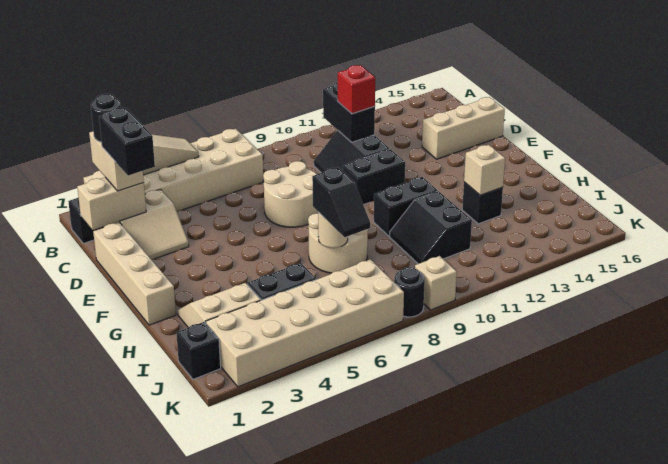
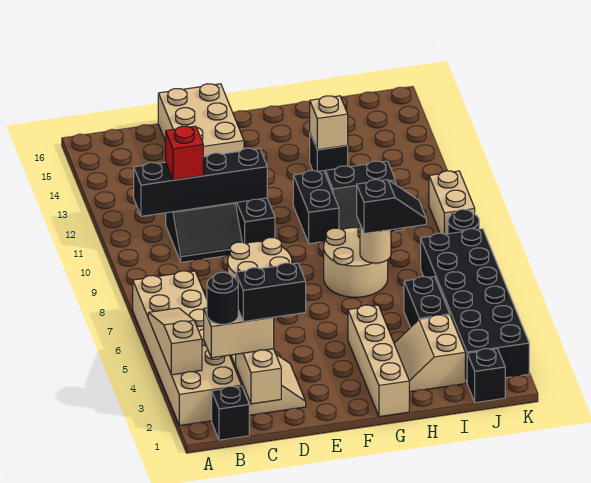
black 1x2 brick [323,82,375,142] -> black 1x4 brick [134,148,267,216]
tan 1x4 brick [93,222,176,325] -> tan 1x4 brick turned to [348,305,409,417]
tan 1x3 brick [422,97,505,159] -> tan 2x3 brick [158,84,244,157]
tan 2x6 brick [206,259,404,387] -> black 2x6 brick [421,229,529,382]
tan 1x1 brick [415,256,457,310] -> tan 1x2 brick [429,171,475,234]

